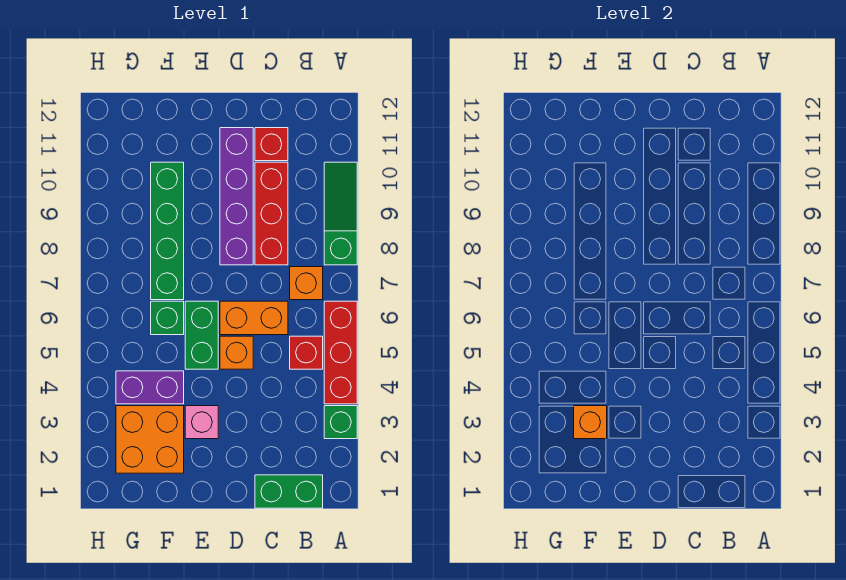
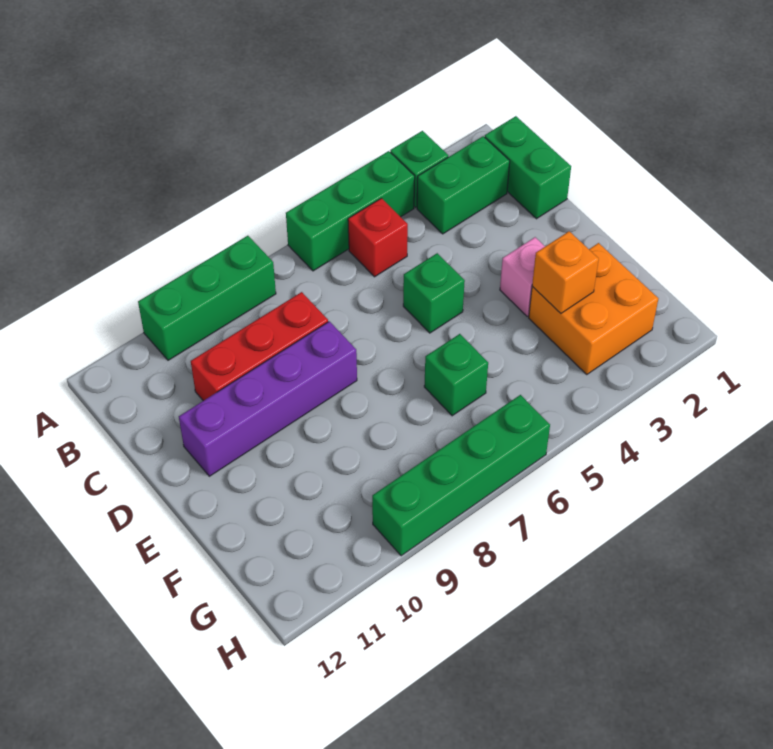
red 1x3 brick [324,301,357,404] -> green 1x3 brick [286,151,415,271]
green 1x3 slope [324,162,357,265] -> green 1x3 brick [138,236,276,360]
orange 1x1 brick [290,267,323,300] -> none
orange 1x2 brick [220,301,288,335] -> none
red 1x1 brick [255,128,288,161] -> none
orange 1x1 brick [220,336,253,369] -> green 1x1 brick [403,253,465,333]
green 1x2 brick [185,301,218,369] -> green 1x2 brick moved to [417,136,510,234]
purple 1x2 brick [116,371,184,404] -> none
green 1x4 brick [151,162,184,300] -> green 1x4 brick moved to [372,395,550,556]

